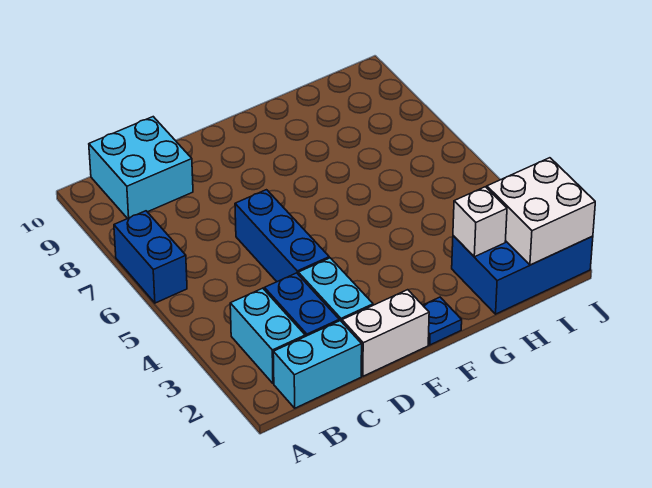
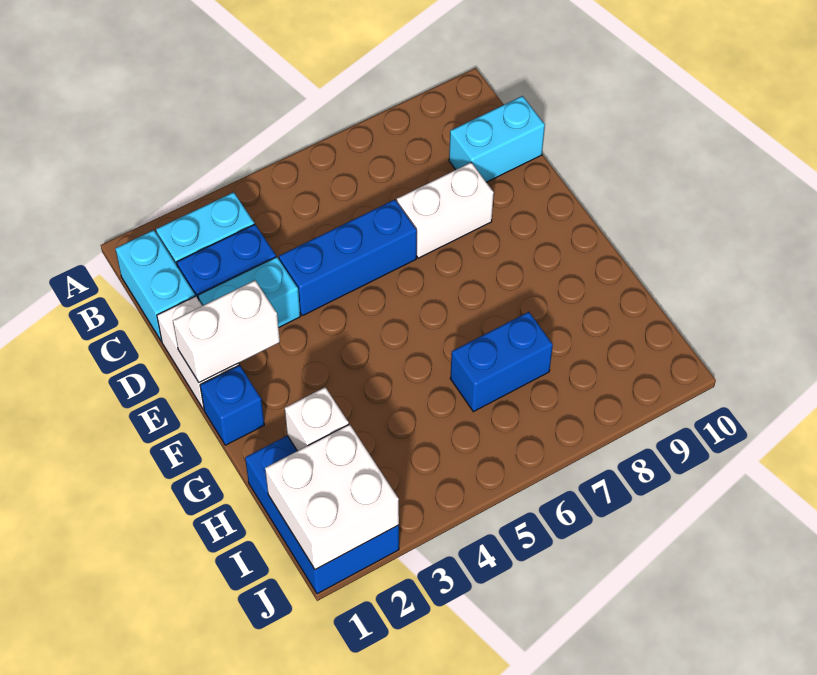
blue 1x2 brick [114,211,187,303] -> blue 1x2 brick moved to [450,312,553,412]
cyan 2x2 brick [89,117,193,219] -> cyan 1x2 brick [449,96,545,182]
none -> white 1x2 brick [397,163,494,258]
none -> white 1x2 brick [173,280,280,383]
blue 1x1 plate [423,297,462,345] -> blue 1x1 brick [200,365,264,445]

